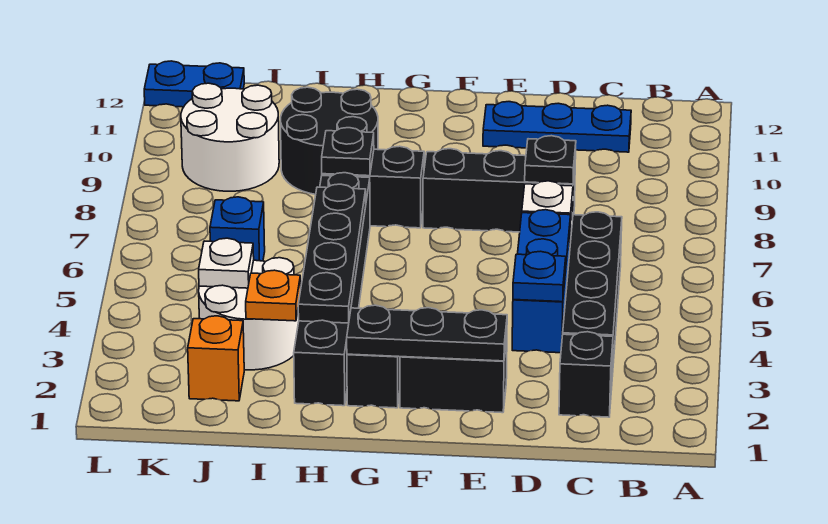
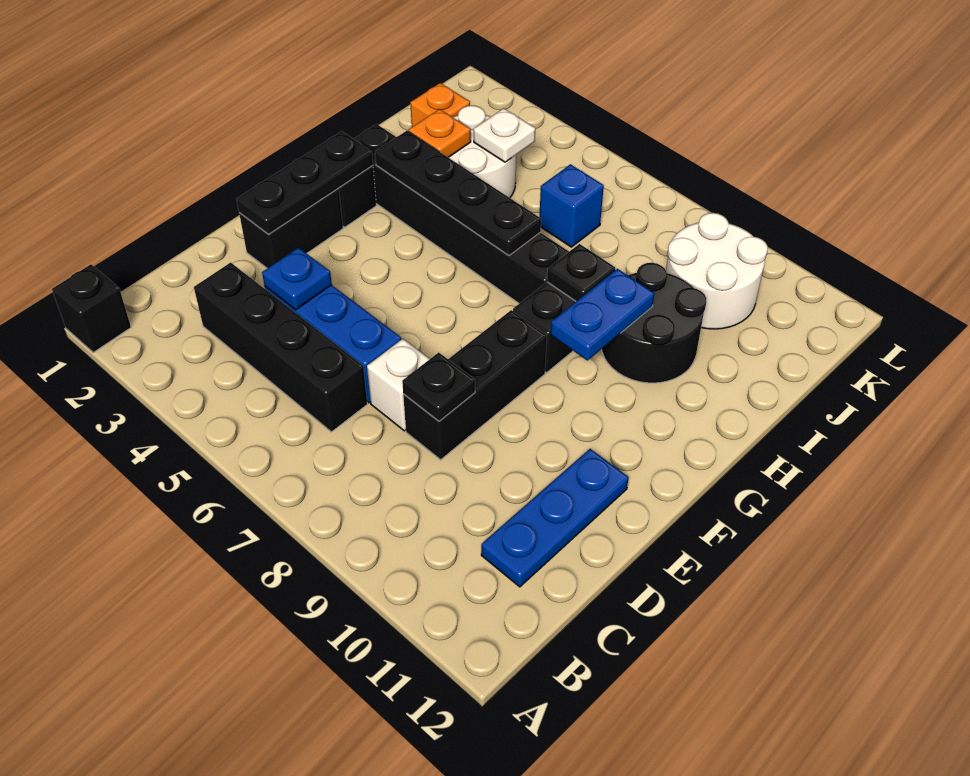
black 1x1 brick [559,332,613,417] -> black 1x1 brick moved to [52,264,131,353]
blue 1x2 plate [144,61,244,107] -> blue 1x2 plate moved to [550,269,654,360]

